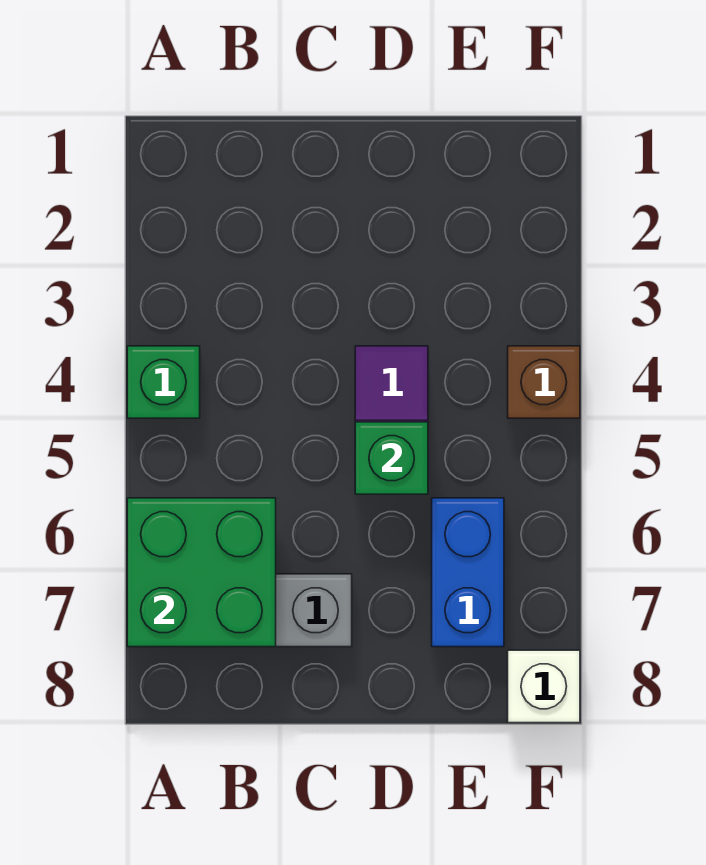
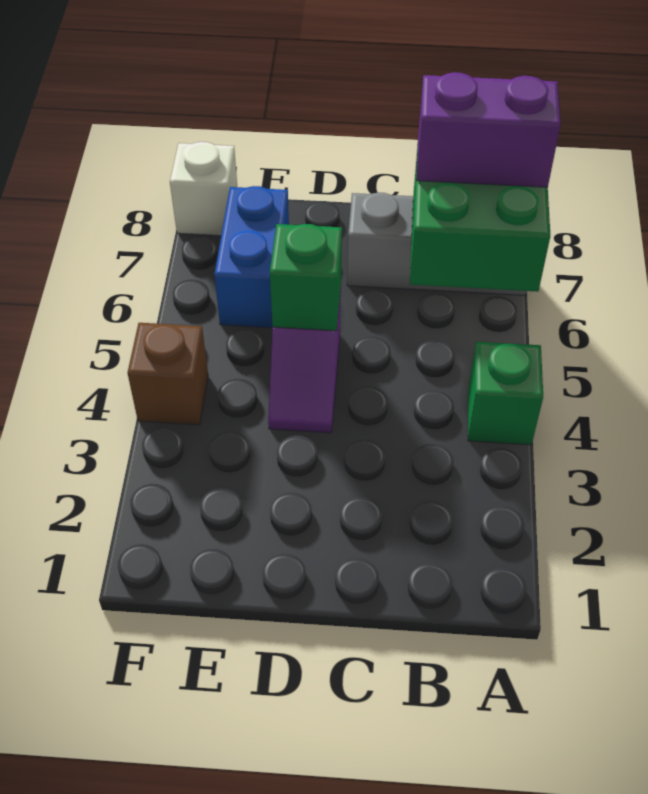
none -> purple 1x2 brick [416,72,561,187]

